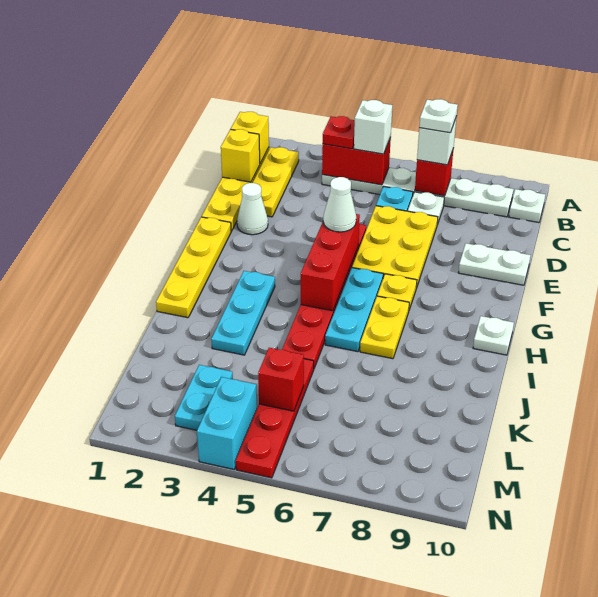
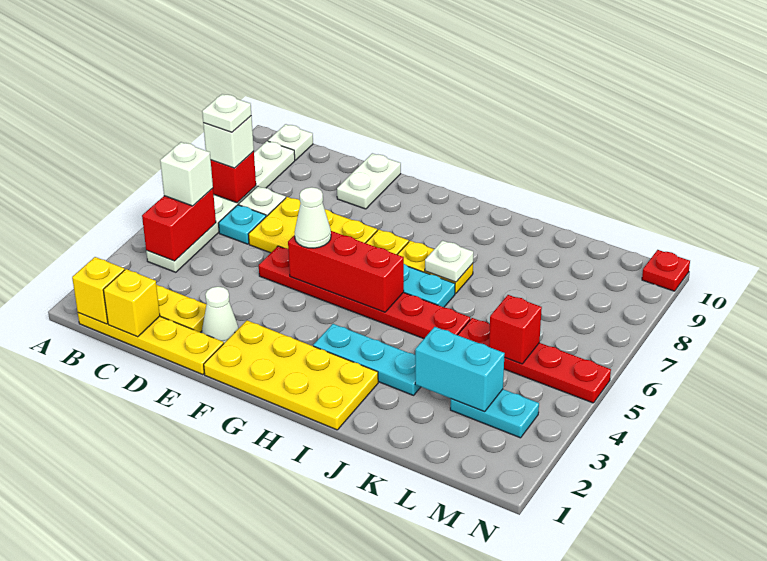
red 1x1 plate [323,116,355,149] -> red 1x1 plate moved to [642,250,690,291]
yellow 1x4 plate [156,217,231,318] -> yellow 2x4 plate [204,321,378,430]
white 1x1 plate [473,316,514,355] -> white 1x1 plate moved to [425,241,473,282]
cyan 1x2 brick [197,377,257,469] -> cyan 1x2 brick moved to [415,327,505,412]

